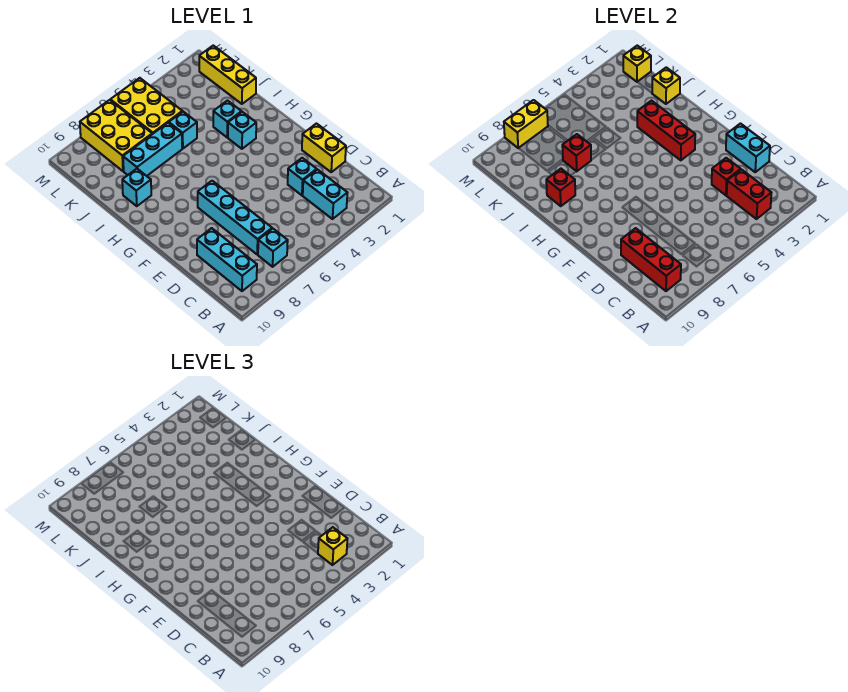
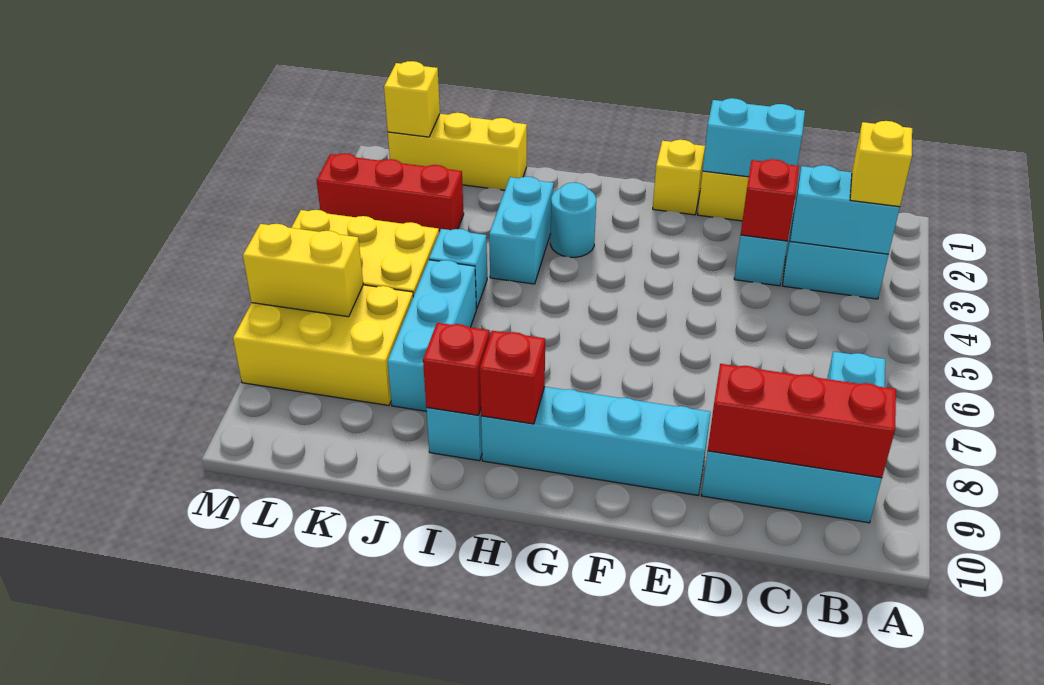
red 1x2 brick [727,170,771,219] -> cyan 1x2 brick [790,165,900,254]
cyan 1x4 brick [198,181,272,254] -> cyan 1x4 brick moved to [481,387,711,495]
red 1x3 brick [637,101,695,160] -> red 1x3 brick moved to [317,153,464,232]
cyan 1x1 brick [228,112,256,149] -> cyan 1x1 round brick [550,183,596,257]
cyan 1x1 brick [213,101,242,137] -> cyan 1x2 brick [489,177,554,284]
yellow 1x1 brick [652,67,680,104] -> yellow 1x1 brick moved to [653,140,705,215]
red 1x1 brick [562,134,591,171] -> red 1x1 brick moved to [480,331,545,424]
yellow 1x2 brick [504,100,548,148] -> yellow 1x2 brick turned to [243,224,363,317]

